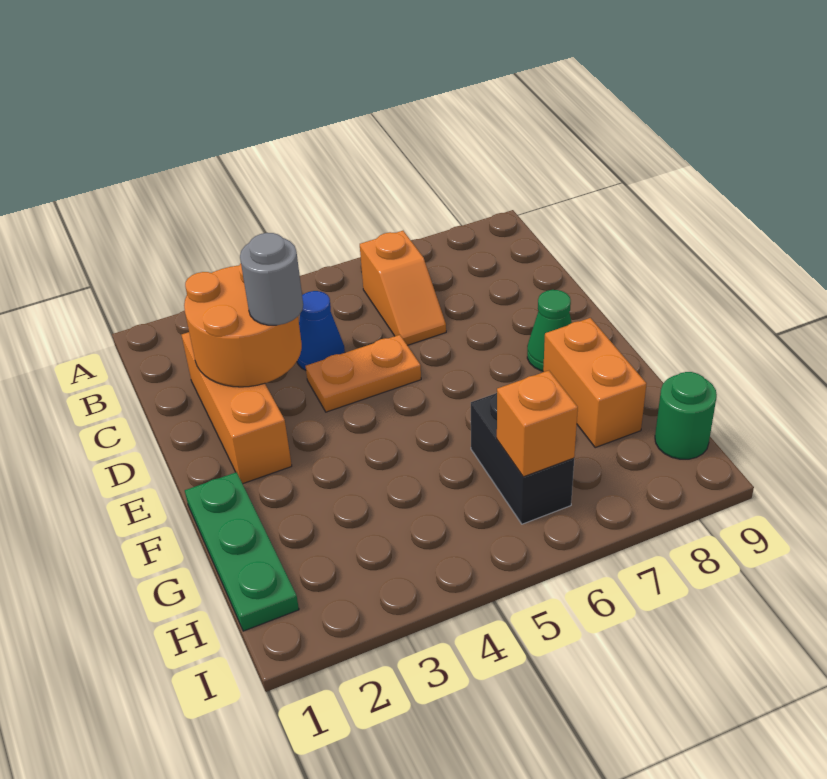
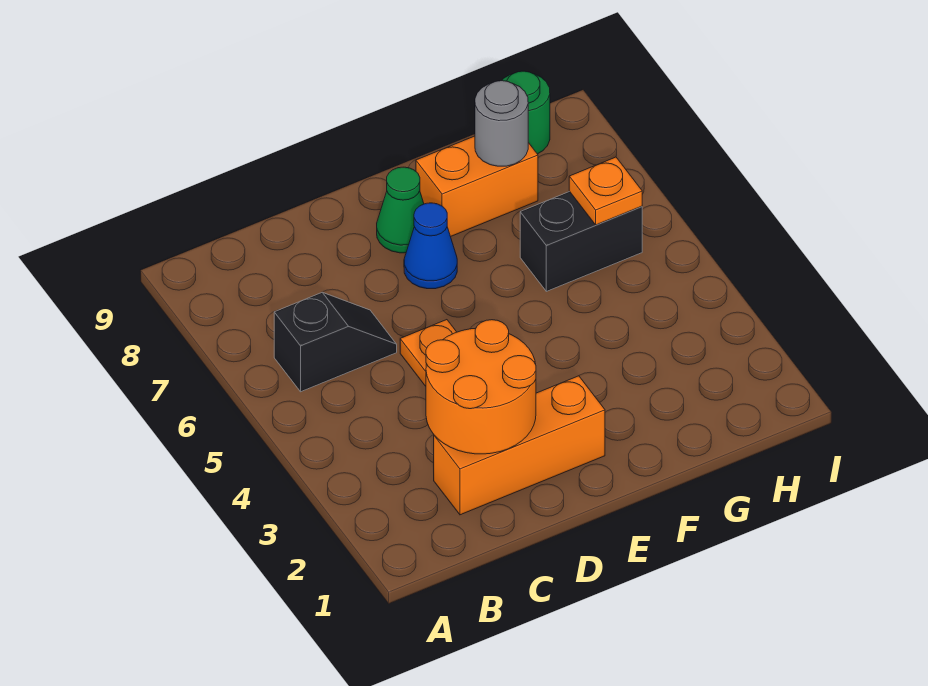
orange 1x2 slope [360,231,446,345] -> black 1x2 slope [274,293,397,392]
blue 1x1 cone [297,291,345,370] -> blue 1x1 cone moved to [404,203,457,289]
grey 1x1 round brick [240,233,303,325] -> grey 1x1 round brick moved to [475,81,528,166]
green 1x3 plate [185,472,299,631] -> none
orange 1x1 brick [497,371,578,477] -> orange 1x1 plate [569,157,642,225]

